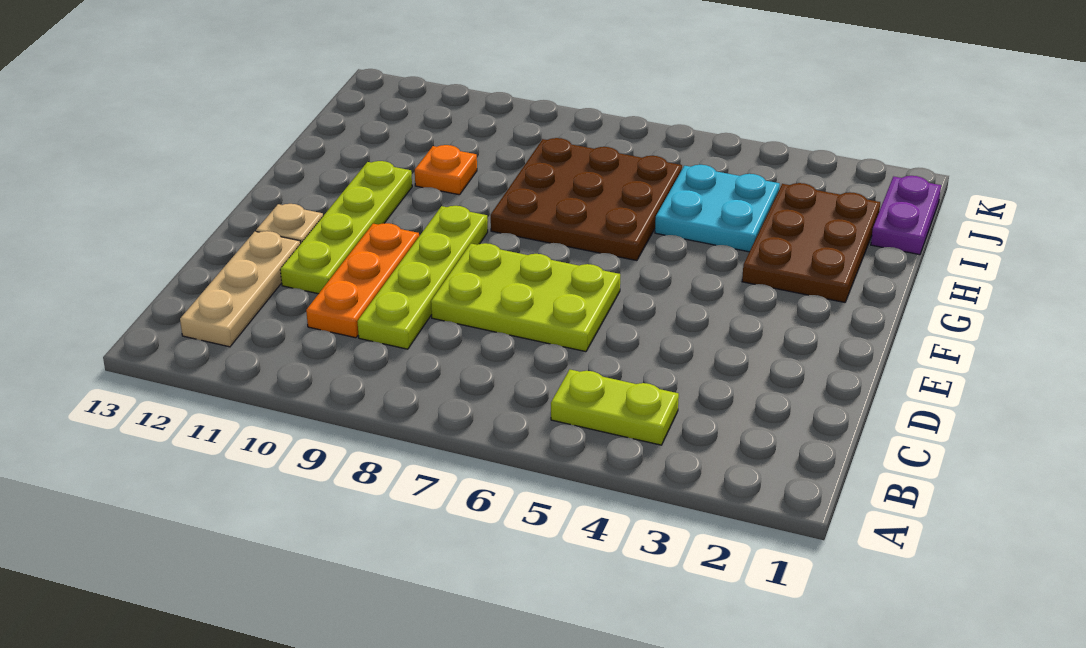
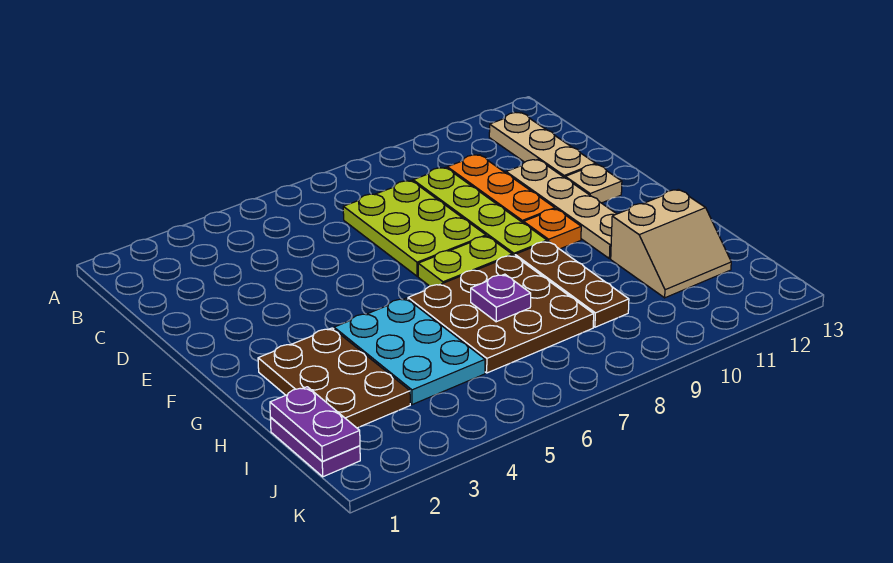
lime 1x2 plate [551,370,679,445] -> lime 1x2 plate moved to [418,236,512,286]
lime 2x3 plate [431,243,620,352] -> lime 2x3 plate turned to [343,180,486,276]
lime 1x4 plate [280,161,412,294] -> tan 1x4 plate [506,159,616,259]
none -> brown 1x3 plate [515,241,629,327]
cyan 2x2 plate [655,165,780,252] -> cyan 2x3 plate [334,298,485,405]
none -> purple 1x1 plate [471,274,531,322]
orange 1x1 plate [415,145,477,195] -> orange 1x1 plate moved to [524,209,581,249]
none -> tan 2x2 slope [611,189,731,298]
none -> purple 1x2 plate [270,387,360,461]

